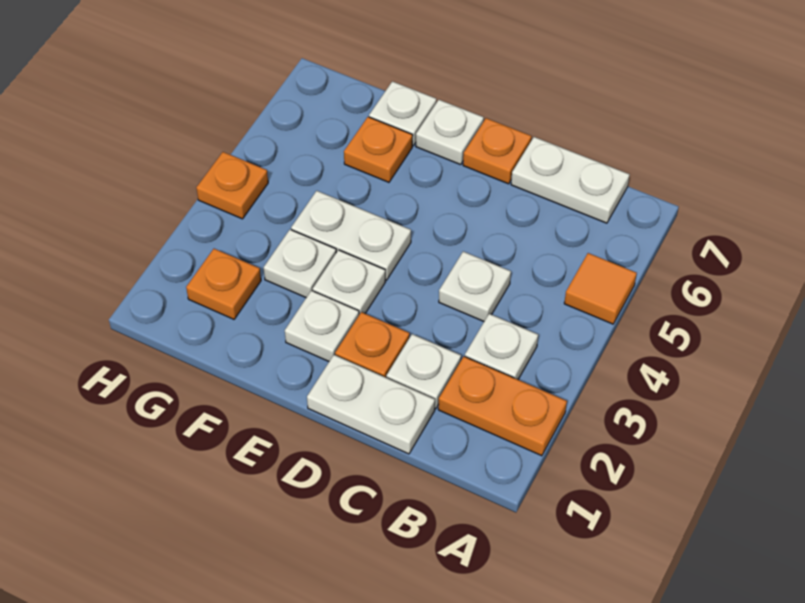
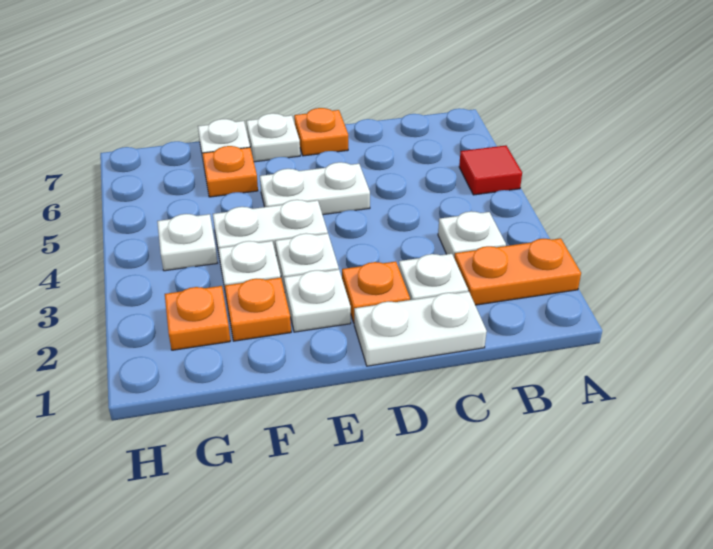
orange 1x1 tile [564,253,637,324] -> red 1x1 tile [459,145,522,195]
white 1x2 plate [511,137,630,223] -> white 1x2 plate moved to [260,162,370,215]
white 1x1 plate [439,251,511,321] -> white 1x1 plate moved to [157,214,217,271]
orange 1x1 plate [196,152,268,219] -> orange 1x1 plate moved to [225,278,291,341]

